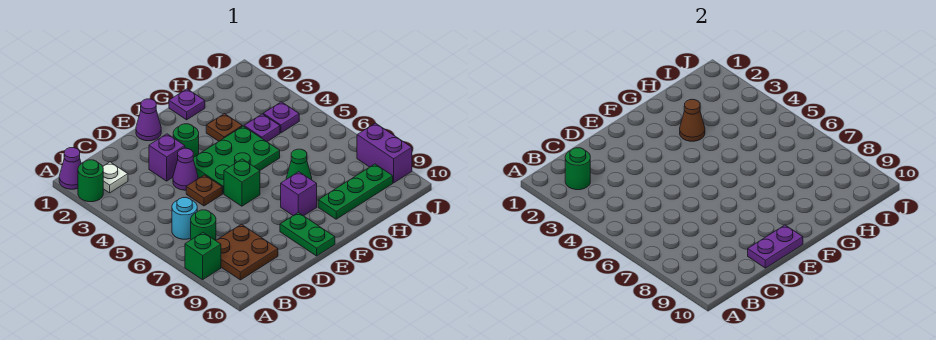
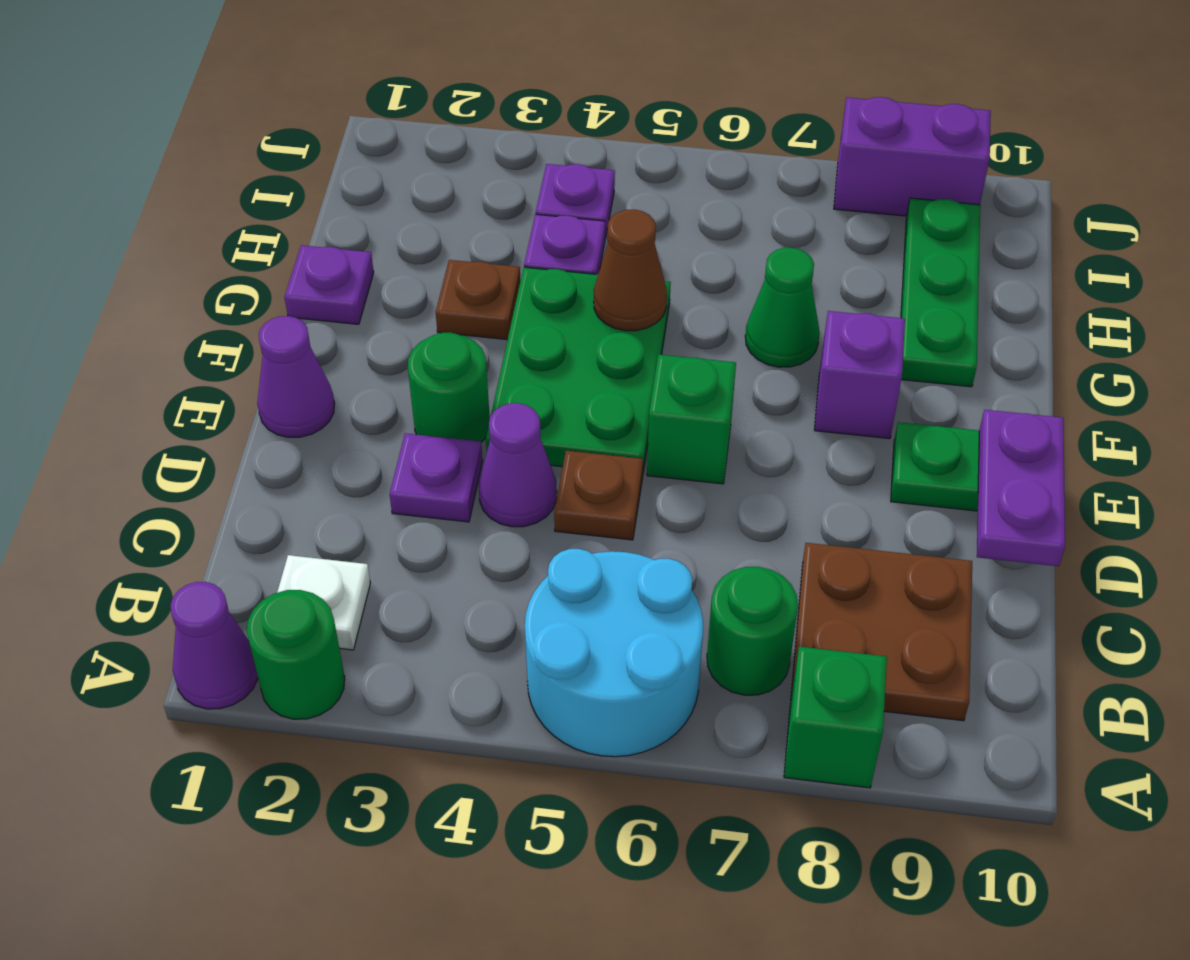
green 1x1 round brick [565,148,590,190] -> none
cyan 1x1 round brick [172,198,197,239] -> cyan 2x2 round brick [525,549,703,757]
purple 1x1 brick [149,134,185,181] -> purple 1x1 plate [390,433,483,522]
brown 1x1 cone [680,100,705,141] -> brown 1x1 cone moved to [594,209,667,331]

